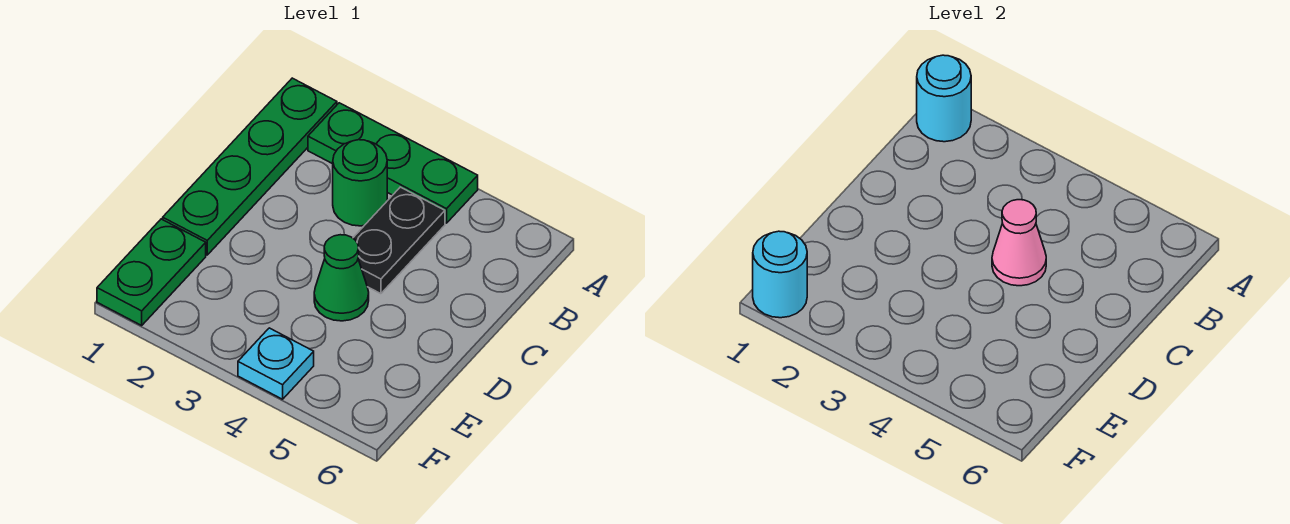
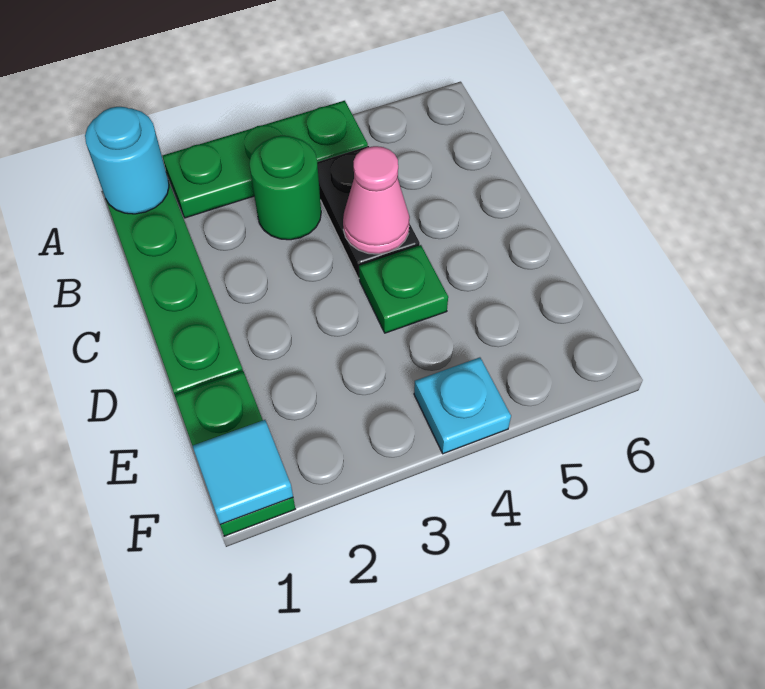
green 1x1 cone [314,235,369,321] -> green 1x1 plate [359,245,448,333]
cyan 1x1 round brick [753,231,807,318] -> cyan 1x1 tile [193,420,293,525]

